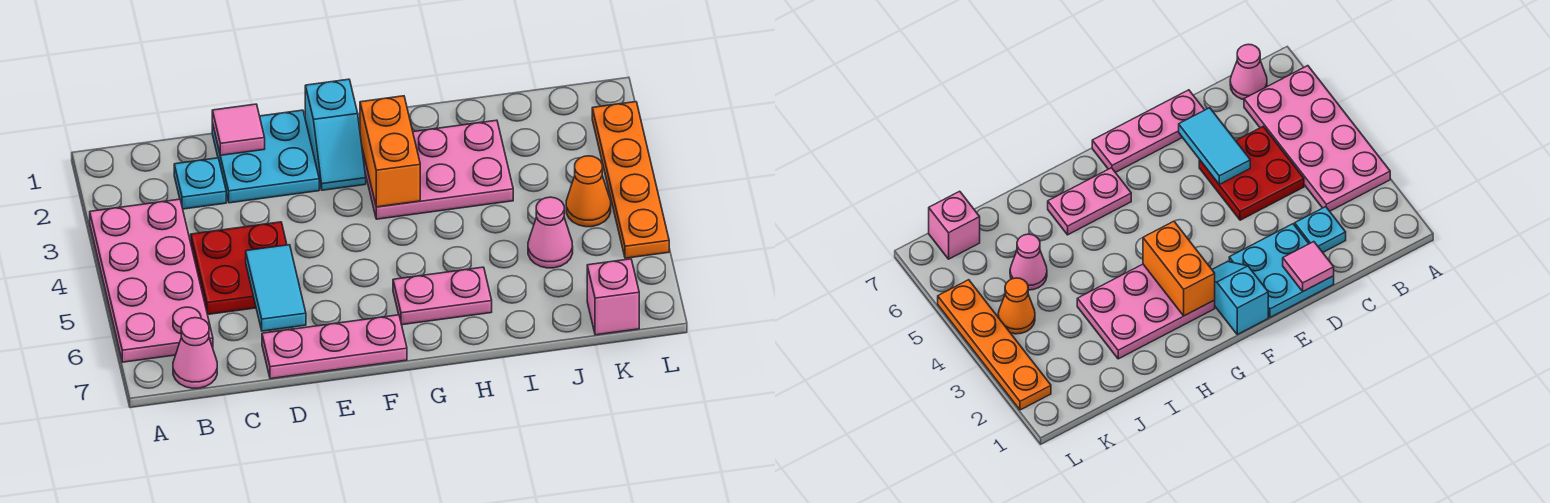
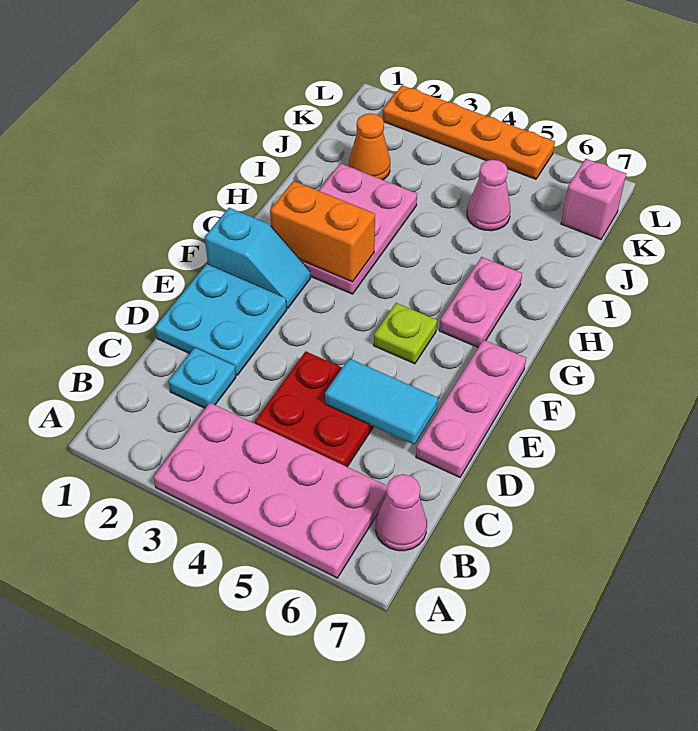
pink 1x1 tile [212,104,265,155] -> none
none -> lime 1x1 plate [374,303,437,364]
orange 1x1 cone [566,156,611,227] -> orange 1x1 cone moved to [349,113,390,180]

